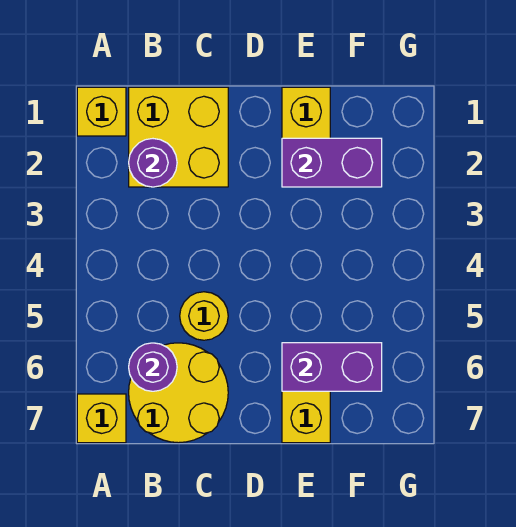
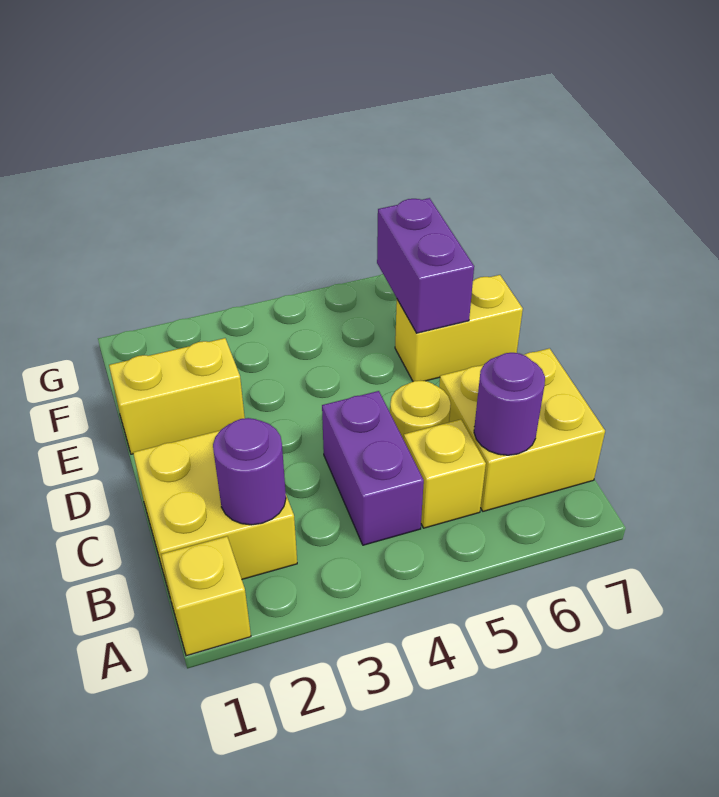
yellow 1x1 brick [77,394,126,443] -> yellow 1x1 brick moved to [404,419,486,528]
yellow 2x2 round brick [129,343,228,443] -> yellow 2x2 brick [439,348,605,511]
purple 1x2 brick [282,138,382,187] -> purple 1x2 brick moved to [322,391,424,545]

